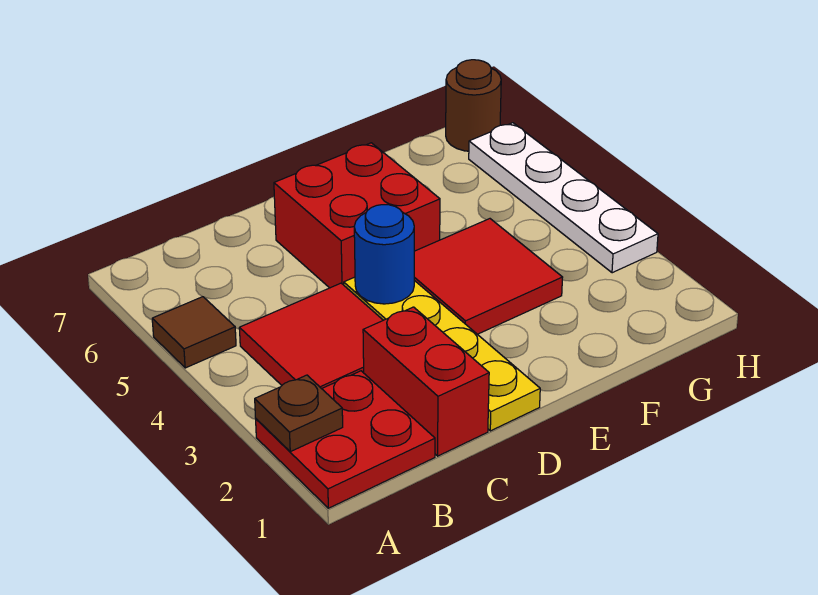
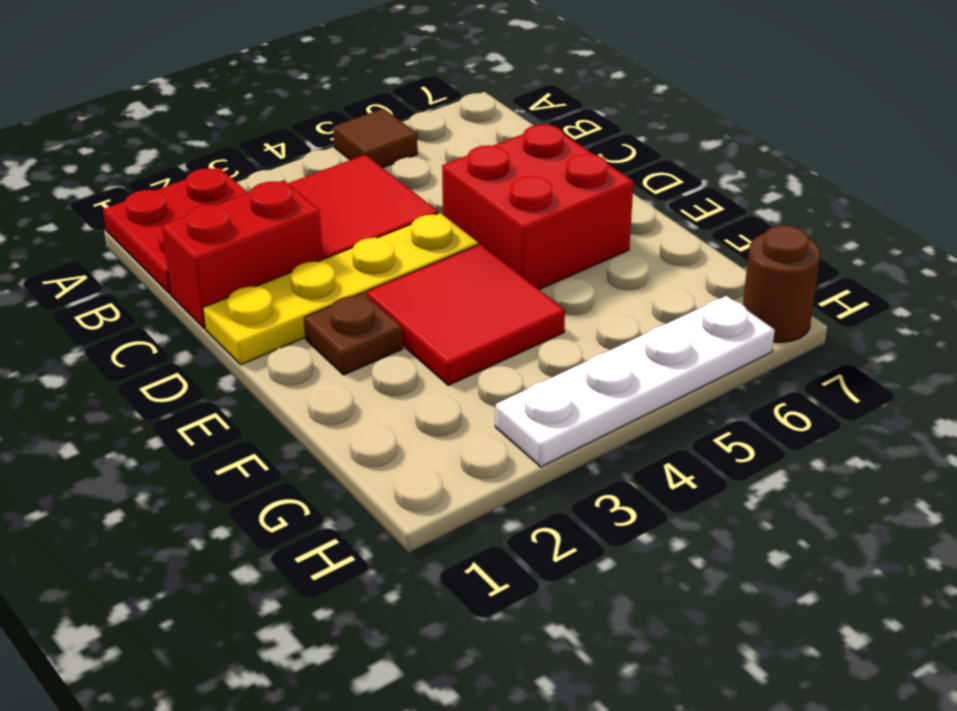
brown 1x1 plate [255,375,343,452] -> brown 1x1 plate moved to [304,293,403,375]
blue 1x1 round brick [354,205,414,304] -> none

